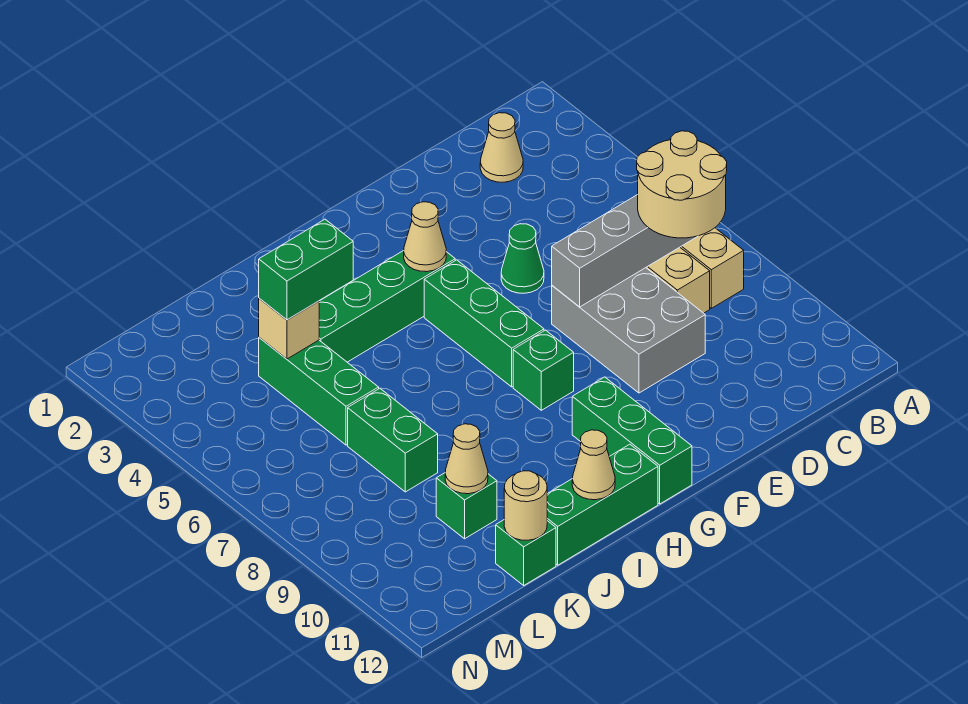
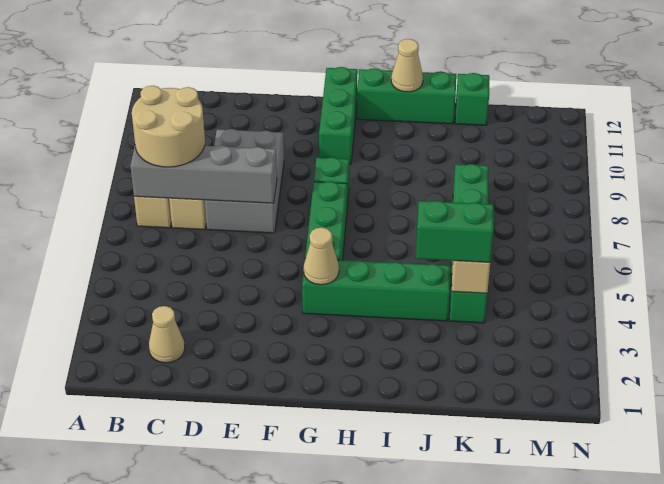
green 1x1 cone [501,224,544,293] -> none
green 1x1 brick [436,473,497,539] -> none
tan 1x1 cone [445,424,488,494] -> none
tan 1x1 round brick [504,471,547,540] -> none

